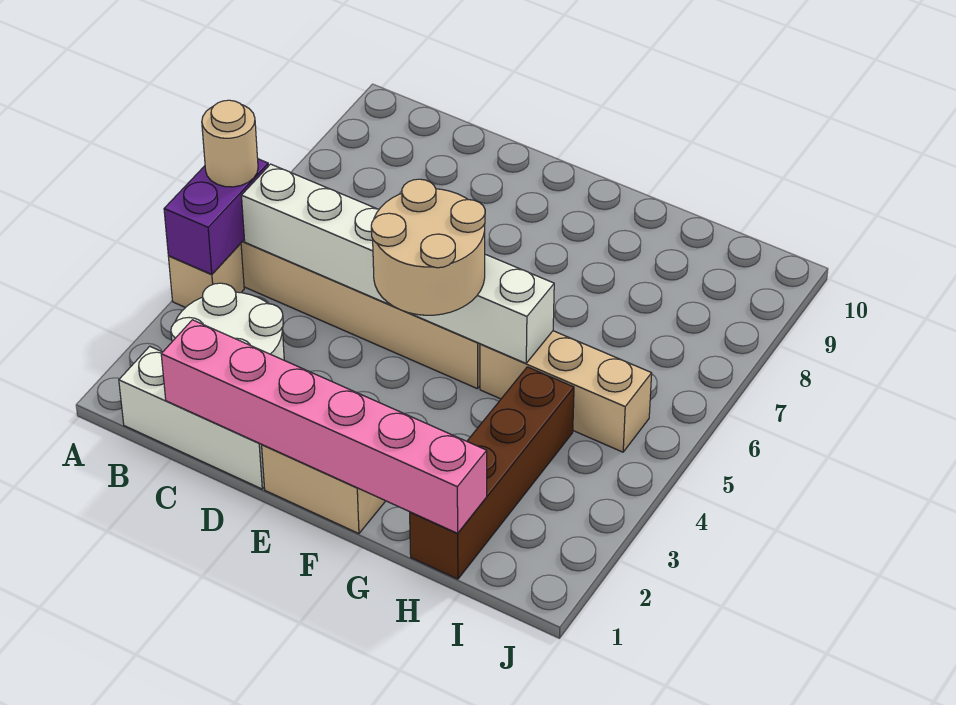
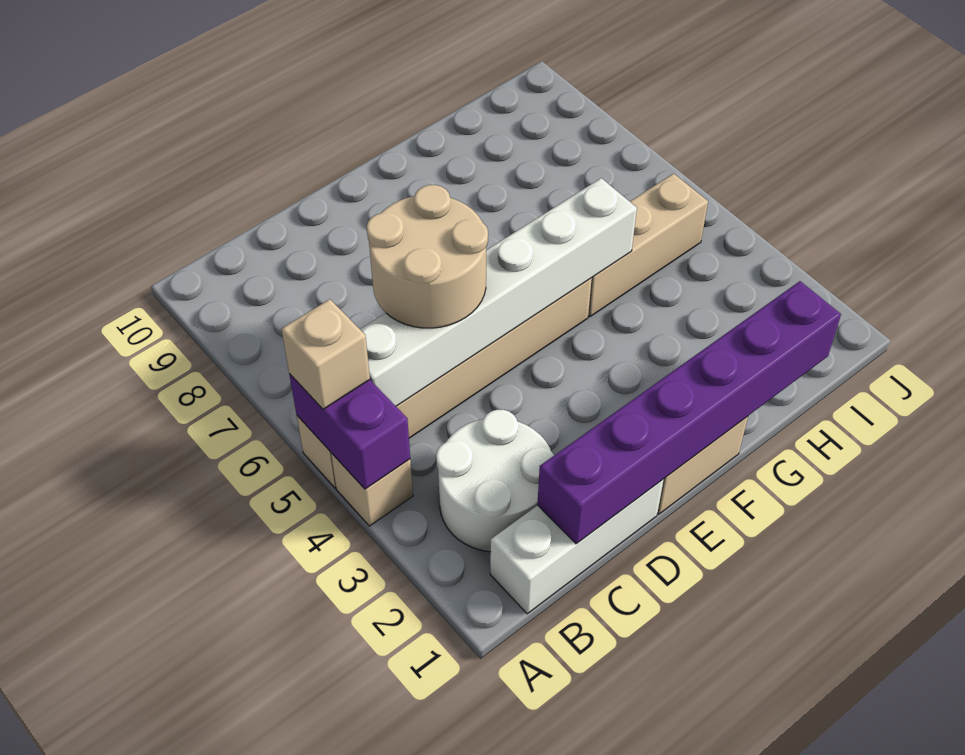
tan 1x1 round brick [202,100,258,187] -> tan 1x1 brick [281,299,370,409]
pink 1x6 brick [161,320,487,533] -> purple 1x6 brick [537,281,841,544]
tan 2x2 round brick [371,179,485,315] -> tan 2x2 round brick moved to [367,185,488,328]
brown 1x4 brick [410,367,574,579] -> none

